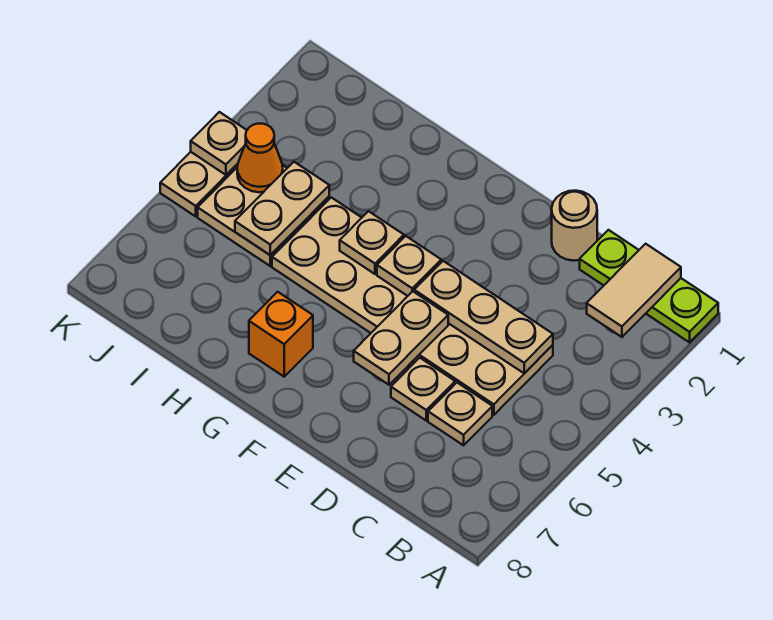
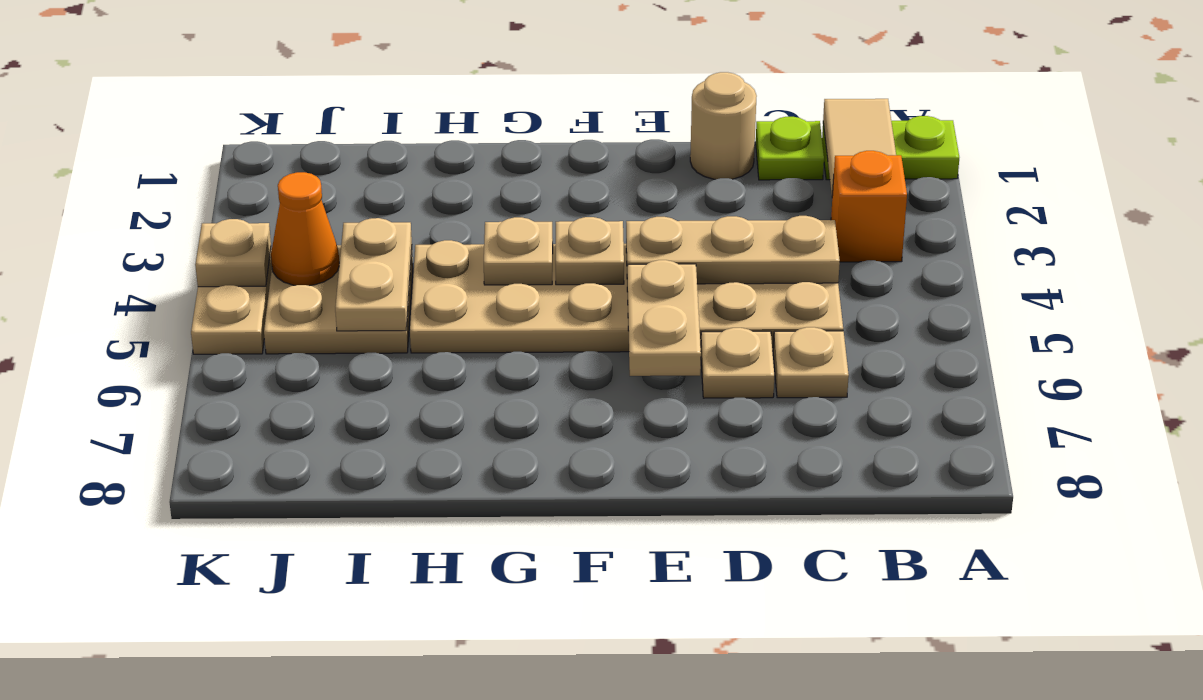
orange 1x1 brick [249,292,313,377] -> orange 1x1 brick moved to [831,151,907,262]

